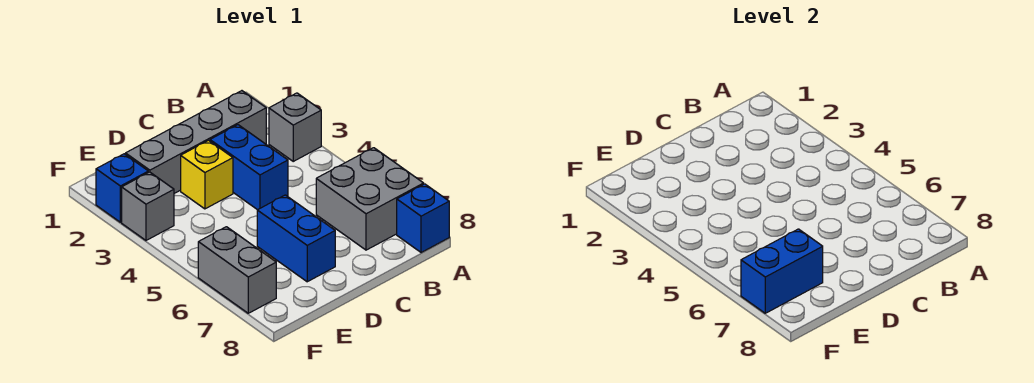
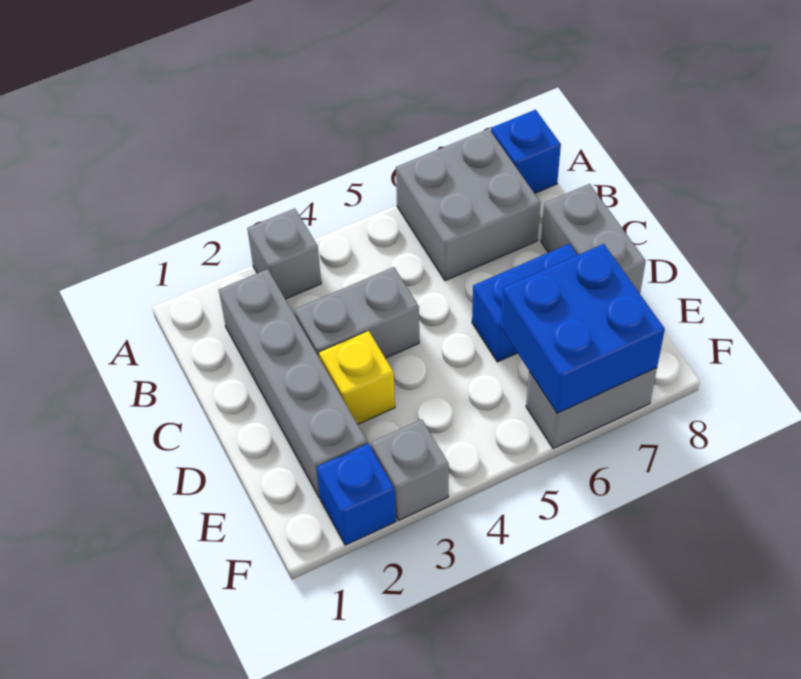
blue 1x2 brick [210,125,288,210] -> grey 1x2 brick [294,267,419,358]
none -> grey 1x2 brick [541,184,646,293]
blue 1x2 brick [741,229,823,313] -> blue 2x2 brick [501,244,665,413]

